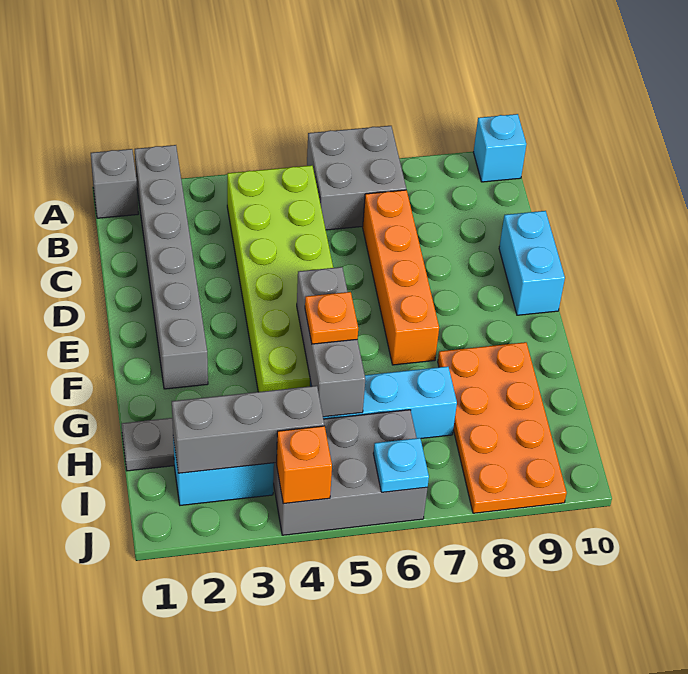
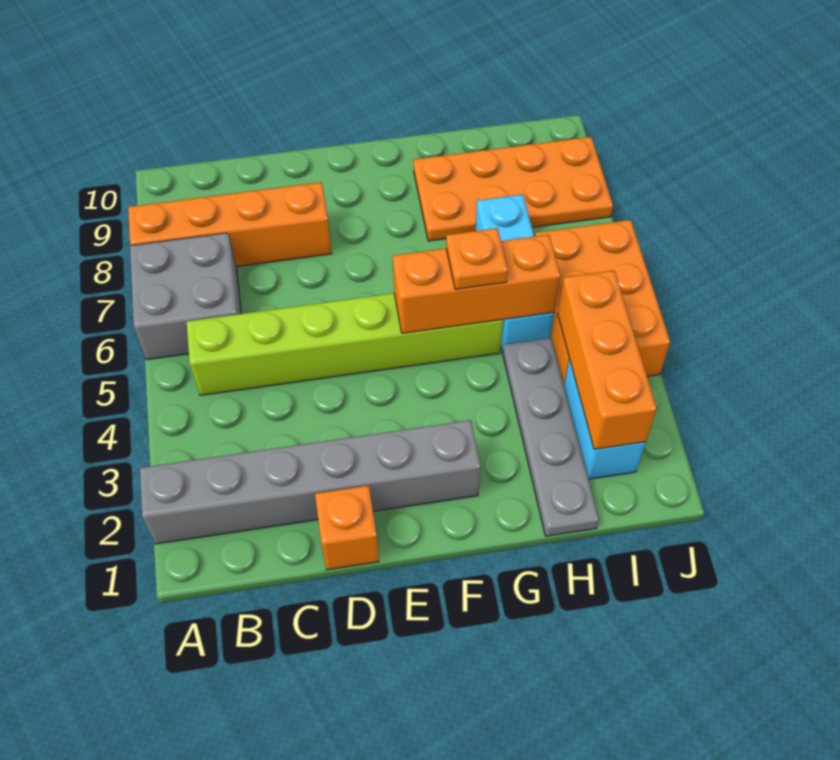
grey 1x1 brick [91,149,139,218] -> none
cyan 1x1 brick [474,114,526,182] -> none
lime 2x6 brick [227,165,333,392] -> lime 1x6 brick [187,293,503,395]
orange 1x4 brick [363,190,439,365] -> orange 1x4 brick moved to [128,182,332,267]
cyan 1x2 brick [499,211,565,315] -> none
grey 1x3 brick [297,267,365,417] -> orange 1x3 brick [393,235,561,333]
grey 1x3 brick [172,386,324,473] -> orange 1x3 brick [558,270,657,449]
grey 2x3 brick [273,410,427,535] -> orange 2x3 brick [535,220,670,384]
orange 1x1 brick [276,426,332,504] -> orange 1x1 brick moved to [315,486,379,570]
cyan 1x1 plate [373,438,429,492] -> none

